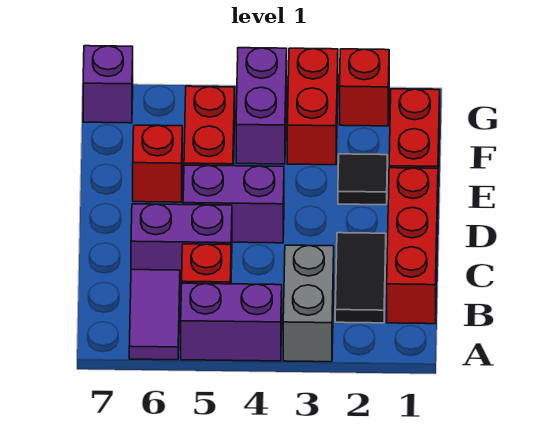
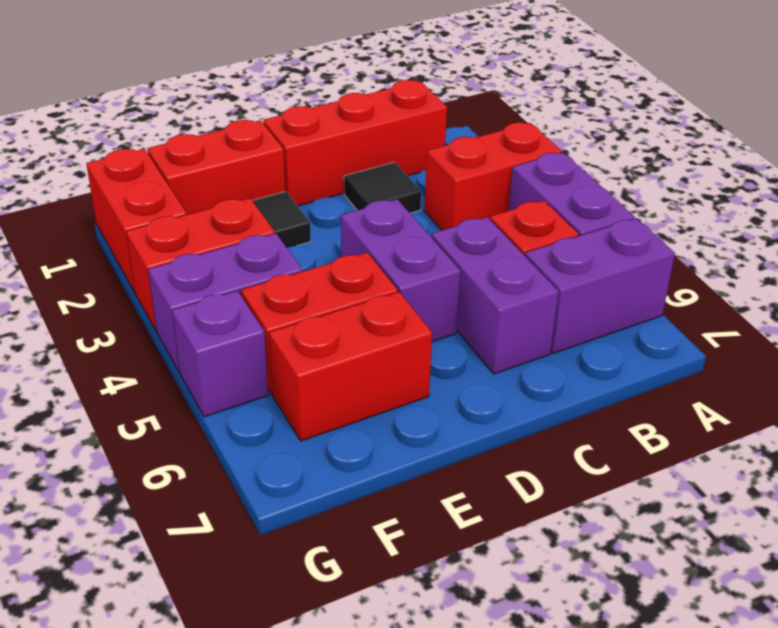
grey 1x2 brick [283,245,334,362] -> red 1x2 brick [424,123,562,230]
purple 1x2 tile [129,270,180,360] -> purple 1x2 brick [525,218,675,353]
black 1x2 tile [335,233,386,323] -> black 1x1 tile [344,162,421,213]
red 1x1 brick [133,125,182,202] -> red 1x2 brick [269,292,432,441]
red 1x1 brick [340,49,389,126] -> red 1x2 brick [86,149,187,292]
purple 1x1 brick [83,46,133,123] -> purple 1x1 brick moved to [172,291,268,417]

